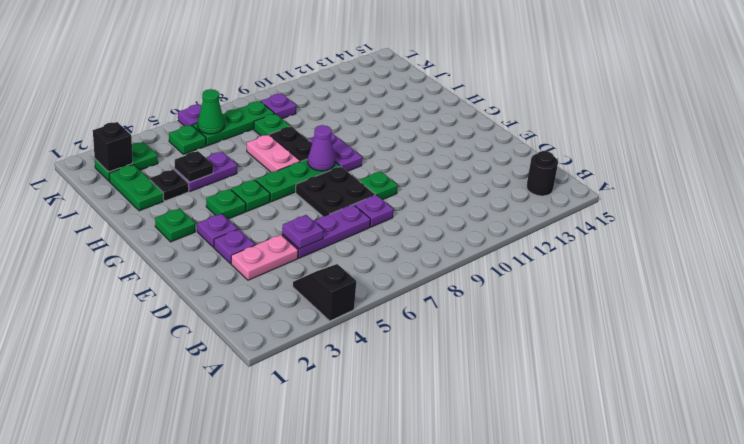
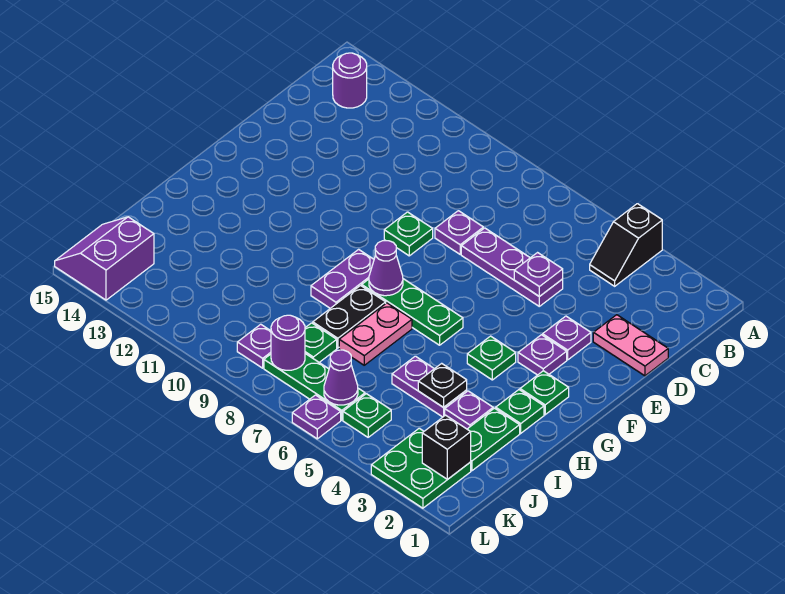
black 1x1 round brick [526,151,558,196] -> purple 1x1 round brick [333,53,367,108]
pink 1x2 plate [231,235,298,280] -> pink 1x2 plate moved to [593,315,668,376]
black 2x2 plate [296,167,375,216] -> none
green 1x1 plate [231,180,270,211] -> green 1x1 plate moved to [496,390,544,433]
black 1x1 plate [150,170,189,201] -> purple 1x1 plate [445,391,493,429]
green 1x2 plate [95,142,158,181] -> green 2x2 plate [371,428,471,508]
green 1x1 cone [198,89,224,134] -> purple 1x1 cone [324,350,358,405]
none -> purple 1x1 round brick [271,315,305,370]
none -> purple 2x2 slope [55,217,154,300]

